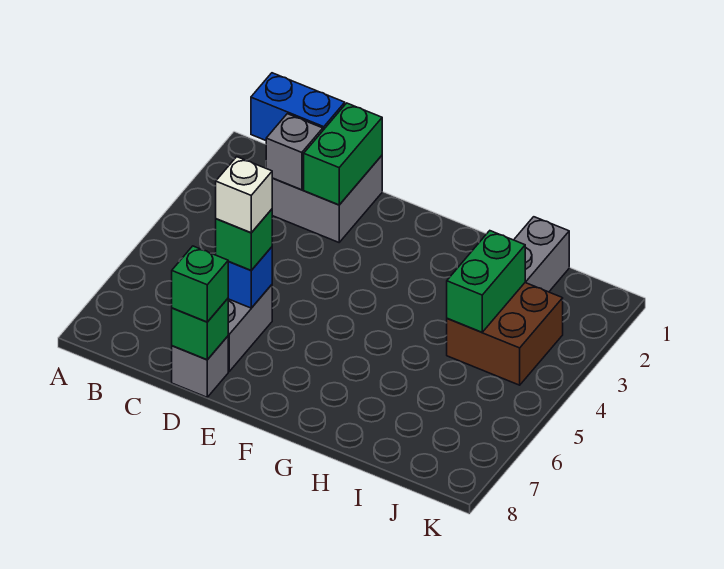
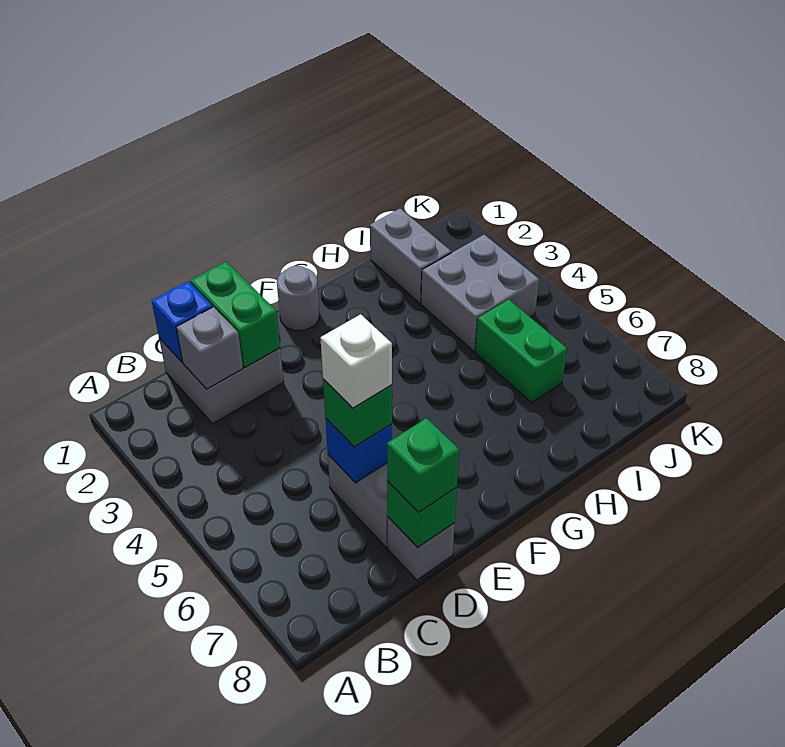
blue 1x2 brick [251,73,345,140] -> blue 1x1 brick [152,281,212,362]
none -> grey 1x1 round brick [277,266,320,331]
brown 2x2 brick [447,283,563,385] -> grey 2x2 brick [421,235,539,351]
green 1x2 brick [447,231,525,332] -> green 1x2 brick moved to [475,299,567,403]

